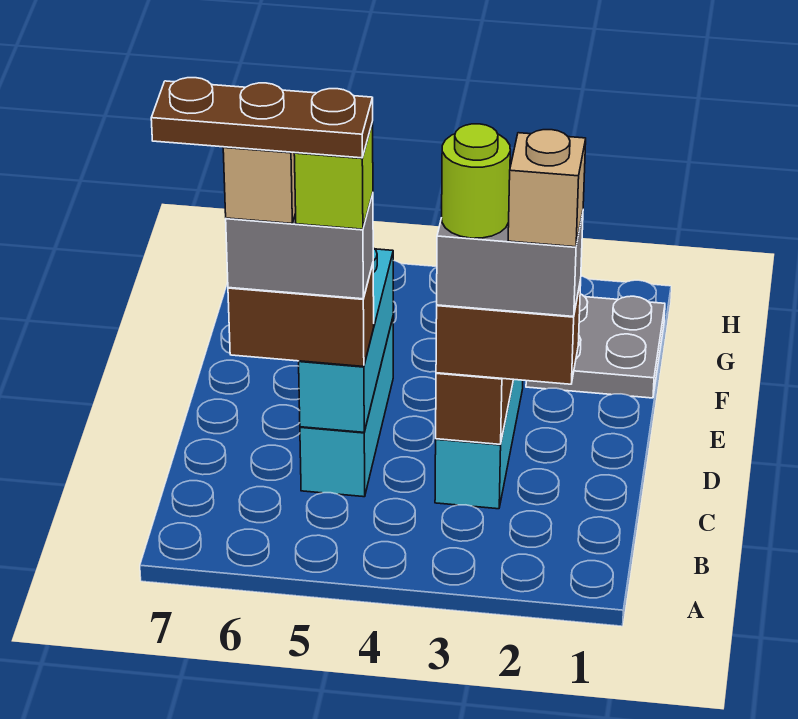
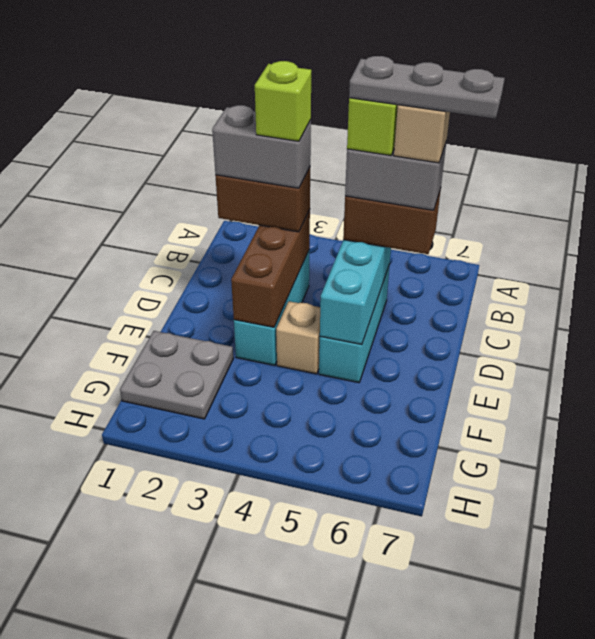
tan 1x1 brick [508,130,586,247] -> tan 1x1 brick moved to [276,301,320,374]
lime 1x1 round brick [442,124,510,238] -> lime 1x1 brick [255,61,311,141]
brown 1x3 plate [151,78,373,158] -> grey 1x3 plate [349,56,505,119]

